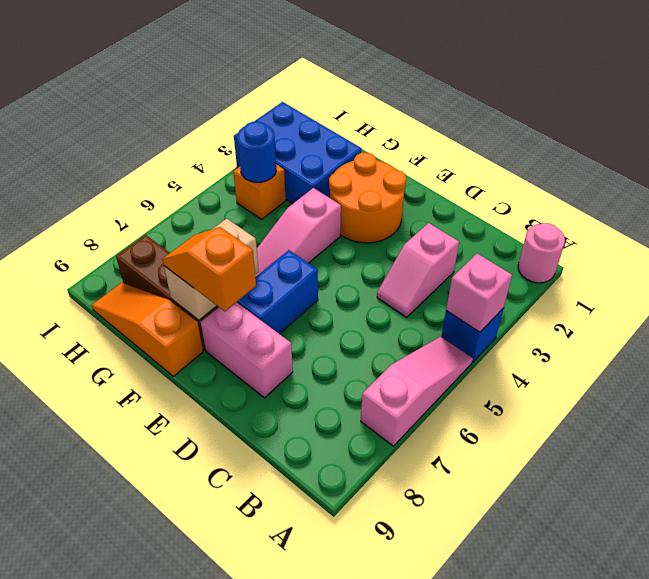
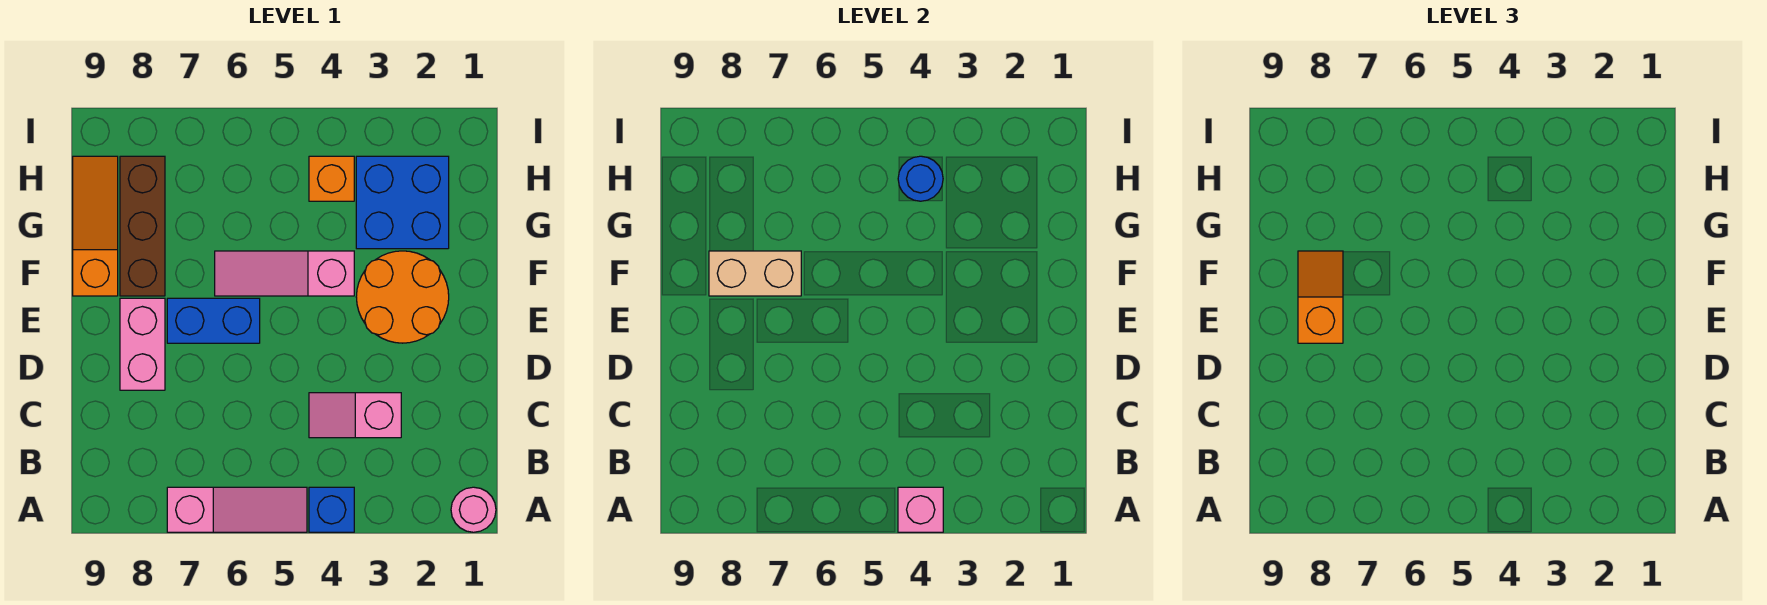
blue 2x3 brick [234,102,362,204] -> blue 2x2 brick [356,156,449,249]

